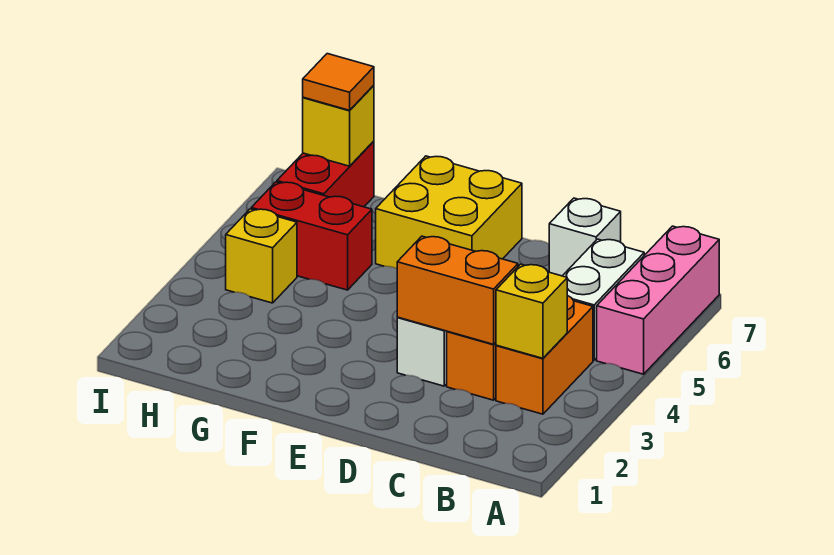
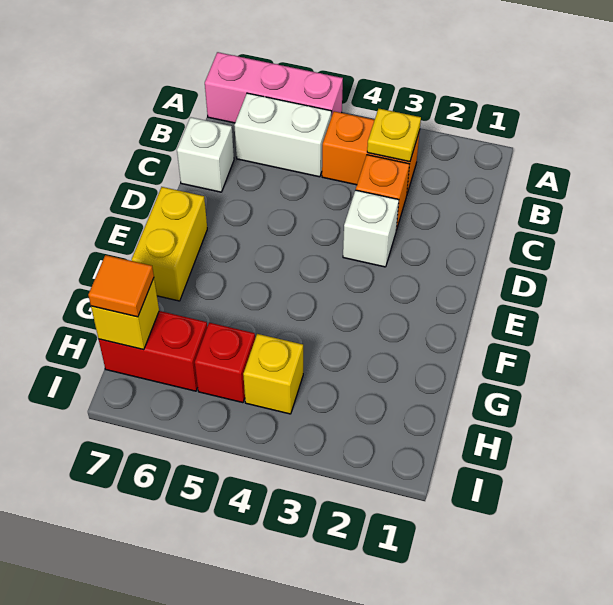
yellow 1x1 brick [496,264,567,358] -> yellow 1x1 plate [367,109,421,162]
orange 1x2 brick [397,236,518,344] -> none
yellow 2x2 brick [376,156,522,269] -> yellow 1x2 brick [132,187,207,301]
red 1x2 brick [251,182,372,290] -> red 1x1 brick [195,323,255,403]

